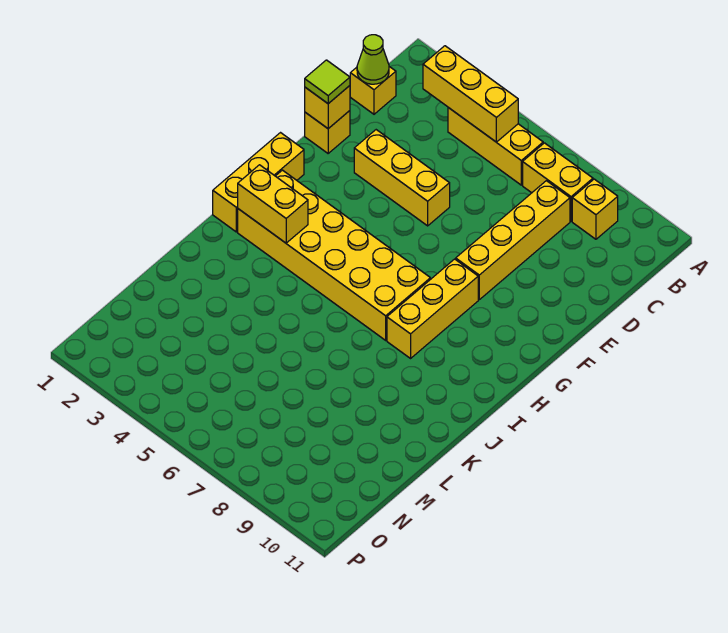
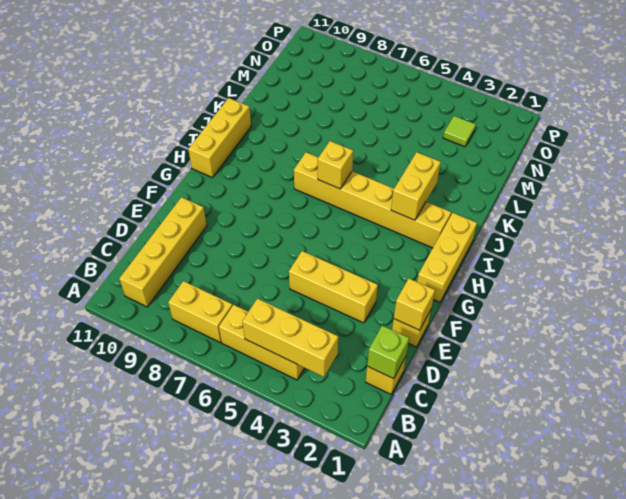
yellow 1x1 brick [572,179,618,239] -> yellow 1x1 brick moved to [318,141,353,189]
lime 1x1 cone [357,35,389,84] -> lime 1x1 brick [367,326,409,379]
yellow 1x4 brick [456,181,570,300] -> yellow 1x4 brick moved to [119,197,207,307]
lime 1x1 tile [305,60,350,104] -> lime 1x1 tile moved to [443,116,476,147]
yellow 1x3 brick [387,259,478,358] -> yellow 1x3 brick moved to [188,98,251,178]
yellow 2x6 brick [238,170,430,340] -> yellow 1x6 brick [294,152,451,248]
yellow 1x2 brick [238,165,308,243] -> yellow 1x2 brick turned to [391,152,441,220]

